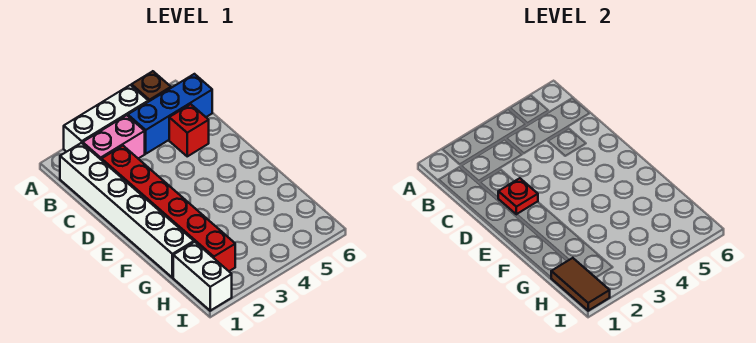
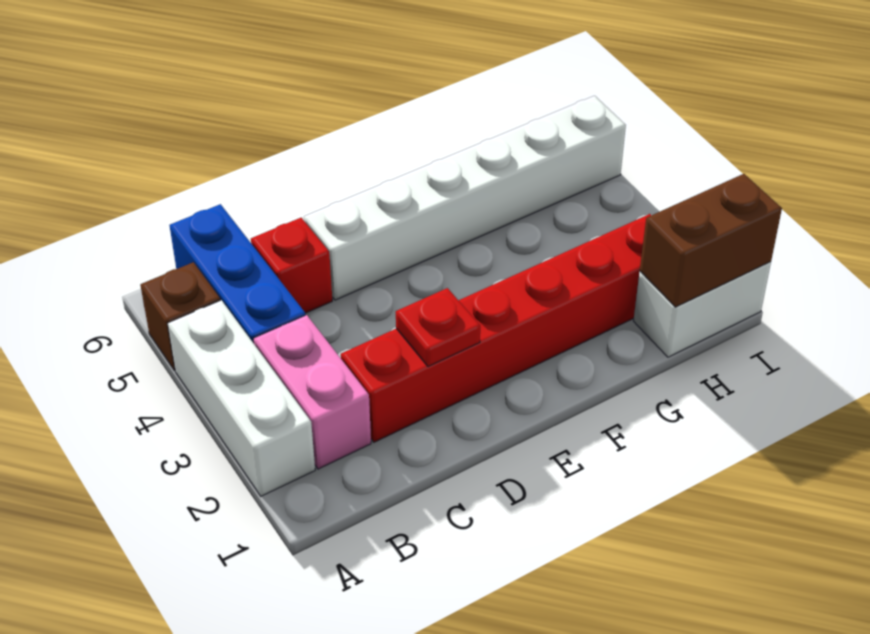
white 1x6 brick [60,143,194,278] -> white 1x6 brick moved to [304,96,626,300]
brown 1x2 tile [551,258,610,311] -> brown 1x2 brick [640,174,782,307]

